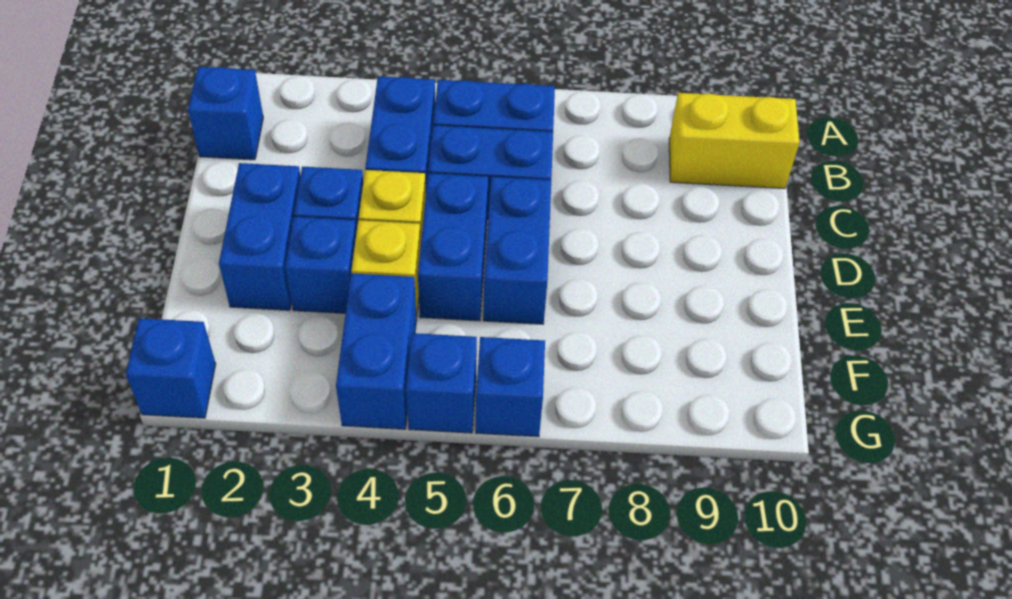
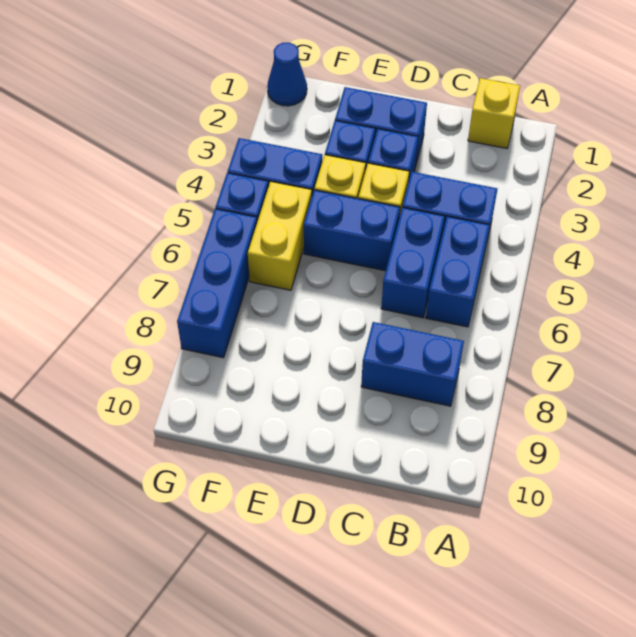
blue 1x1 brick [188,67,263,160] -> yellow 1x1 brick [468,78,520,148]
yellow 1x2 brick [669,93,800,189] -> yellow 1x2 brick moved to [248,181,312,290]
blue 1x2 brick [483,177,551,324] -> blue 1x2 brick moved to [361,322,464,406]
blue 1x1 brick [126,318,216,418] -> blue 1x1 cone [267,43,307,106]
blue 1x1 brick [476,337,545,437] -> blue 1x3 brick [177,209,257,358]

